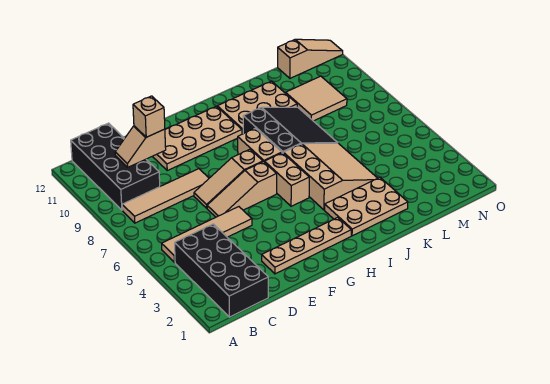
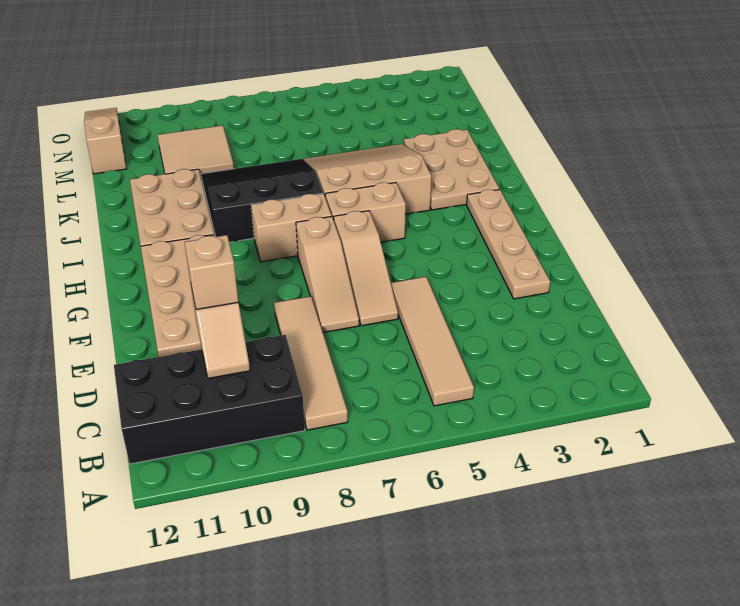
black 2x4 brick [175,224,268,317] -> none

